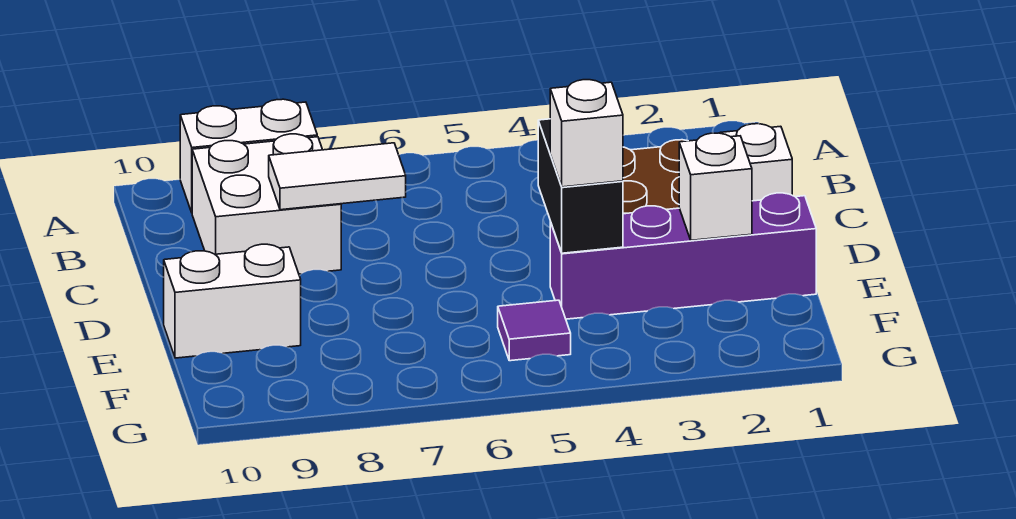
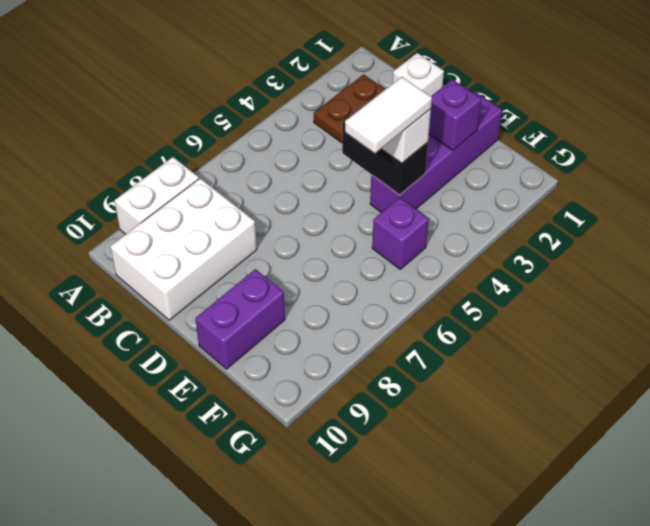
white 2x2 brick [192,134,341,274] -> white 2x3 brick [110,178,257,320]
white 1x2 tile [269,143,406,210] -> white 1x2 tile moved to [345,77,432,153]
white 1x1 brick [679,133,752,240] -> purple 1x1 brick [429,79,481,150]
white 1x2 brick [164,244,301,358] -> purple 1x2 brick [195,269,285,369]
purple 1x1 tile [498,300,571,361] -> purple 1x1 brick [372,198,429,269]

